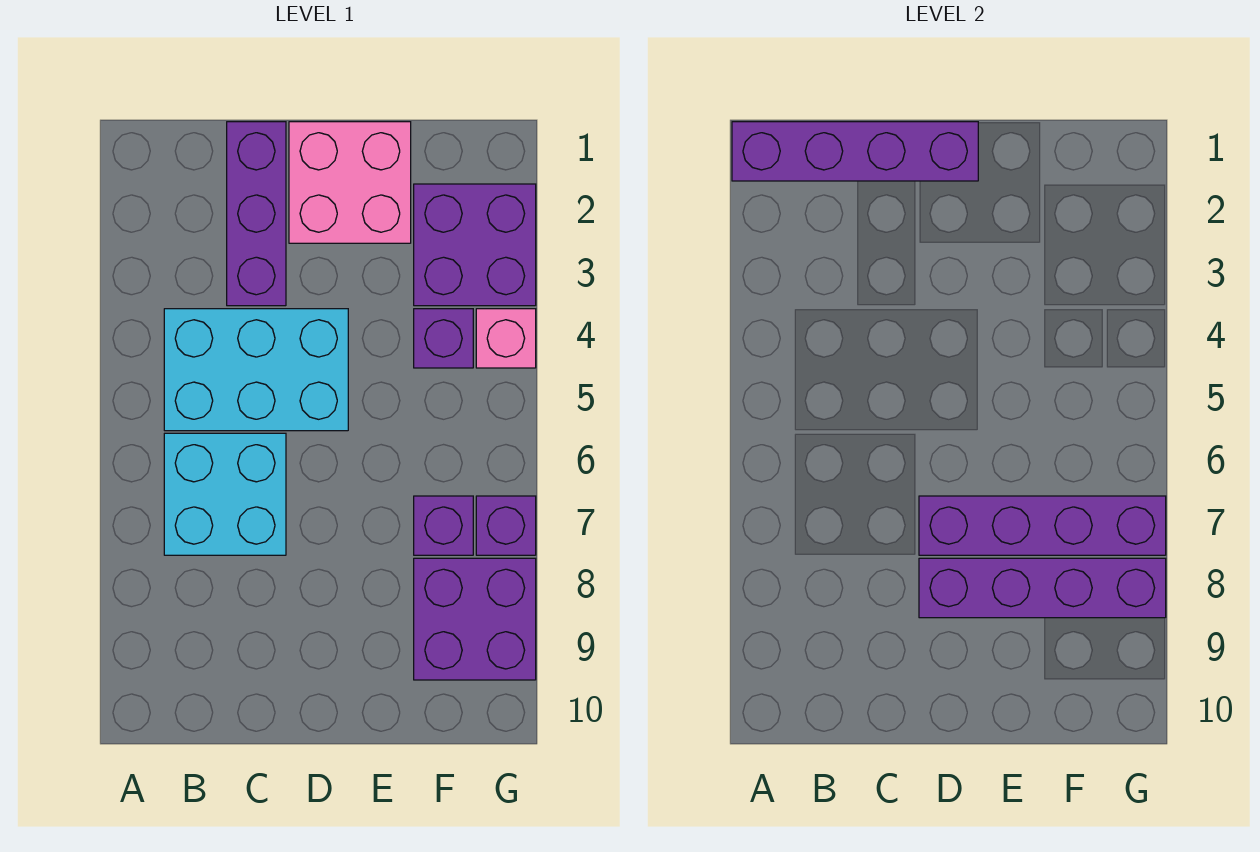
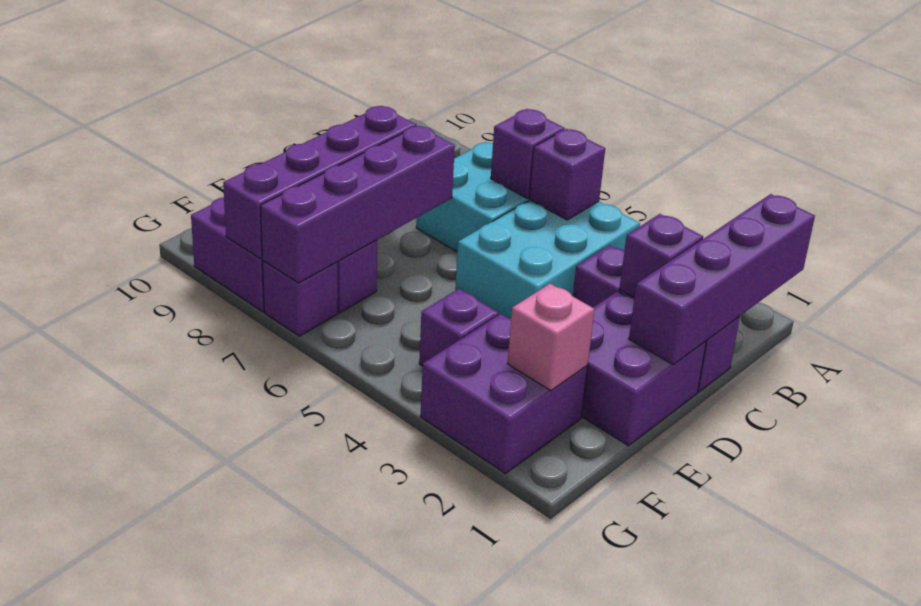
none -> purple 1x1 brick [529,129,605,220]
none -> purple 1x1 brick [491,109,565,198]
none -> purple 1x1 brick [619,214,703,298]
pink 2x2 brick [289,122,411,243] -> purple 2x2 brick [581,291,706,446]
pink 1x1 brick [476,309,536,368] -> pink 1x1 brick moved to [508,284,595,391]

